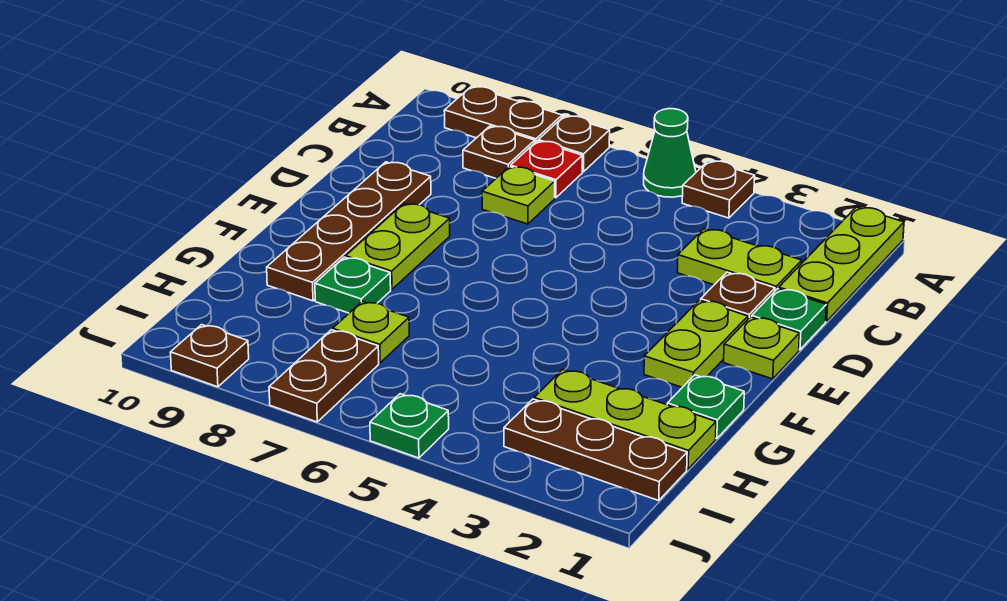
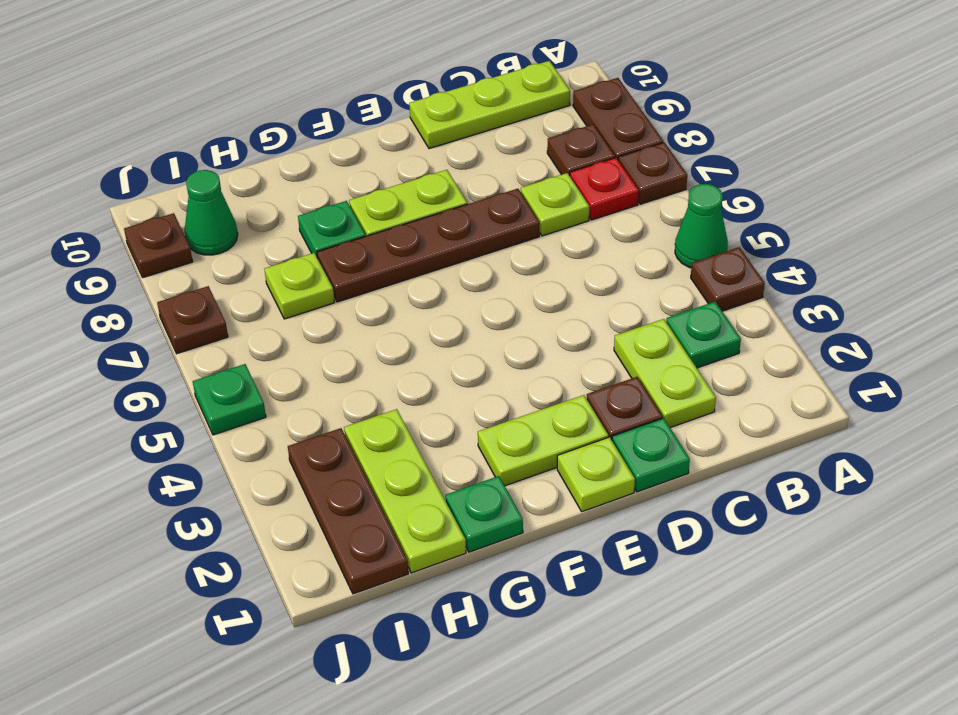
lime 1x3 plate [779,207,904,321] -> lime 1x3 plate moved to [409,61,570,149]
none -> green 1x1 plate [666,302,741,368]
brown 1x4 plate [267,162,431,301] -> brown 1x4 plate moved to [317,189,539,302]
brown 1x2 plate [269,330,379,422] -> brown 1x1 plate [157,286,228,354]
none -> green 1x1 cone [185,170,238,255]

